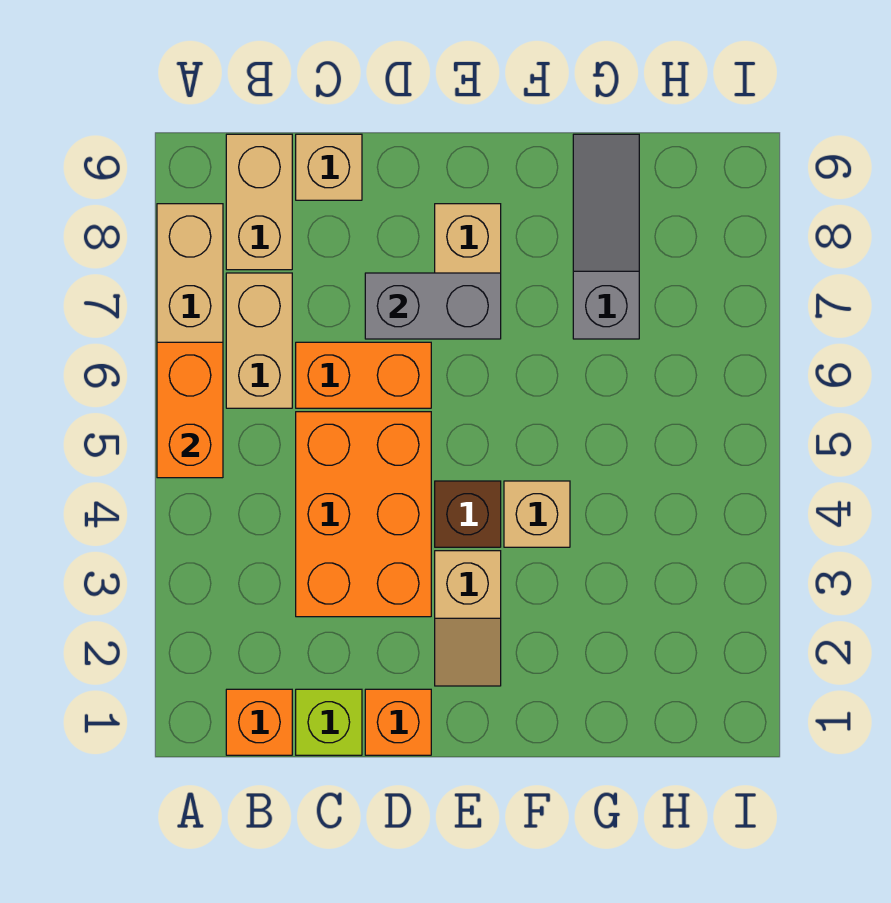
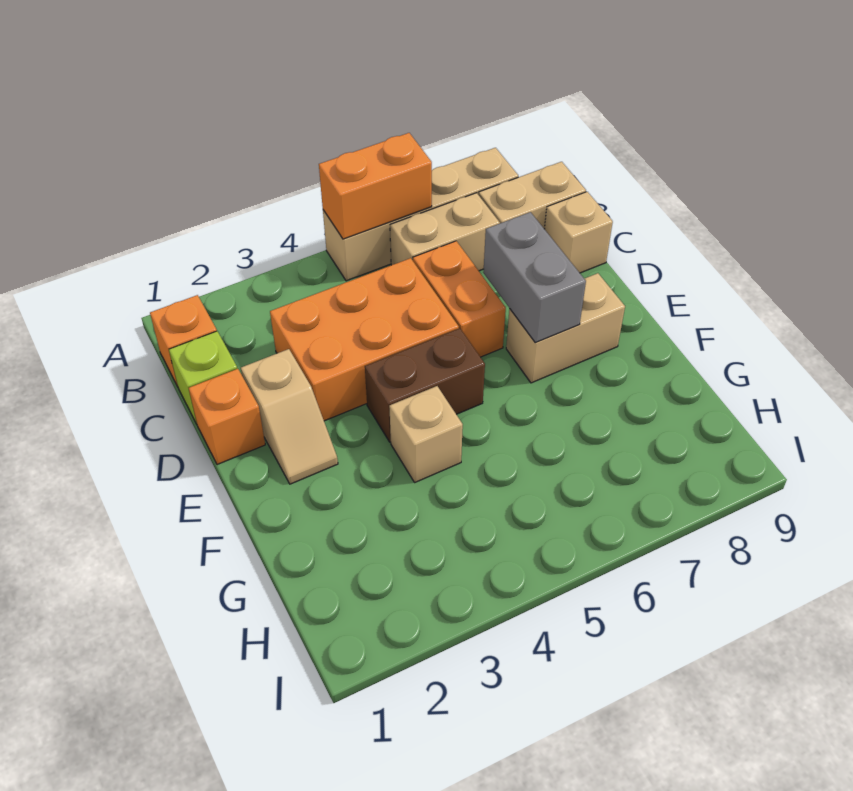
tan 1x2 slope [435,551,501,686] -> tan 1x2 slope turned to [241,349,338,484]
brown 1x1 brick [435,481,501,547] -> brown 1x2 brick [365,328,485,442]
grey 1x3 slope [573,134,639,339] -> none

